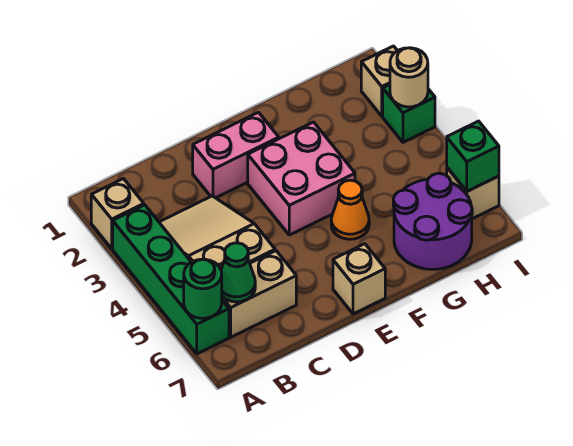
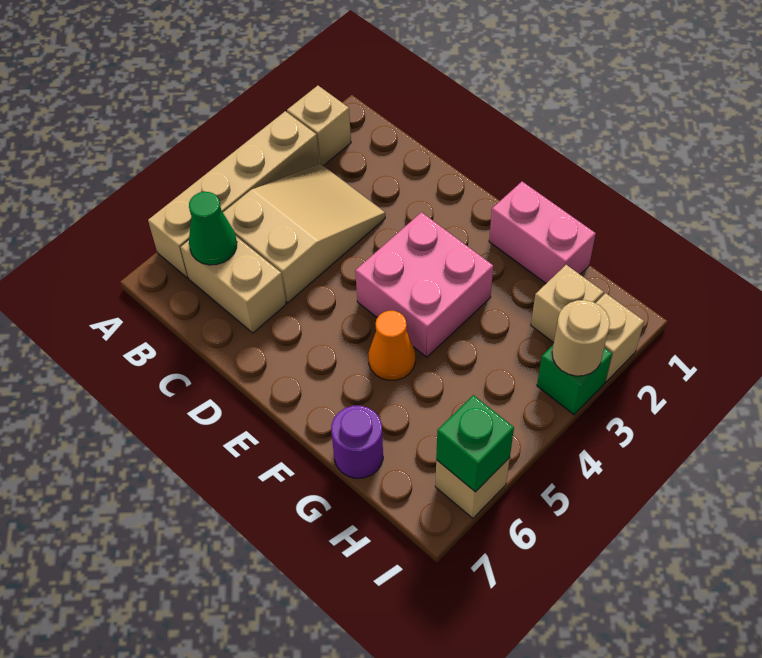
green 1x4 brick [113,205,229,354] -> tan 1x4 brick [148,111,319,278]
green 1x1 round brick [184,259,222,318] -> none
pink 1x2 brick [193,112,279,198] -> pink 1x2 brick moved to [489,182,596,283]
tan 1x1 brick [333,244,385,314] -> tan 1x1 brick moved to [531,265,604,343]
purple 2x2 round brick [393,173,472,269] -> purple 1x1 round brick [331,406,383,478]

